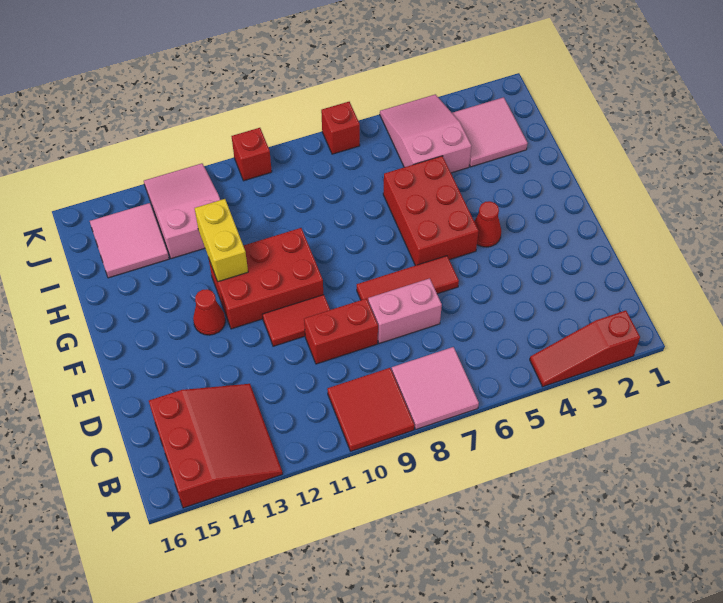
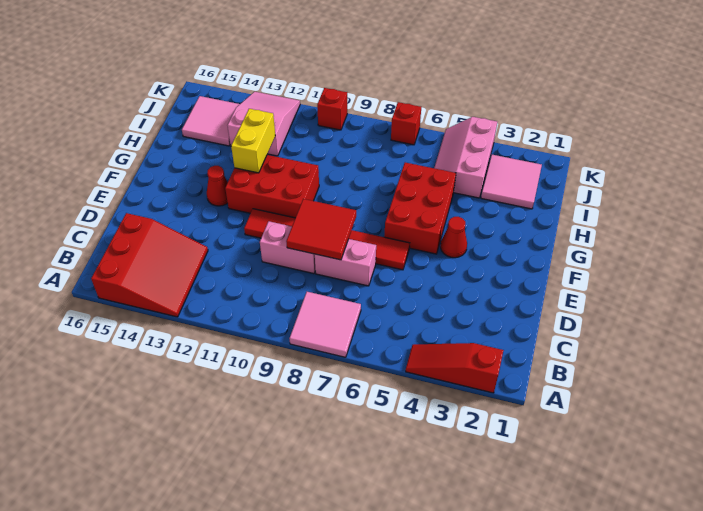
red 2x2 tile [327,368,414,451] -> red 2x2 tile moved to [286,199,356,260]
red 1x2 brick [304,299,378,364] -> pink 1x2 brick [260,221,315,274]
pink 2x3 slope [380,94,471,173] -> pink 2x3 slope turned to [434,117,497,198]

